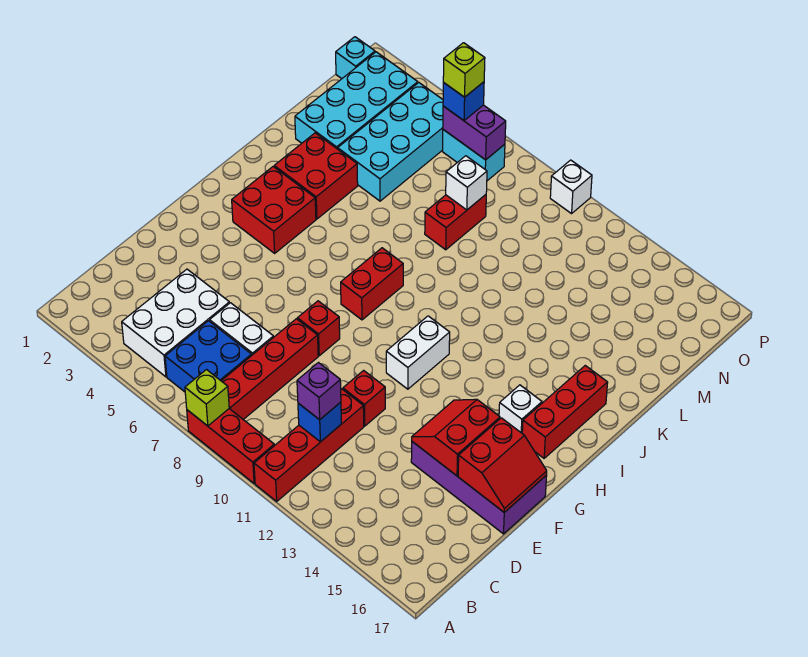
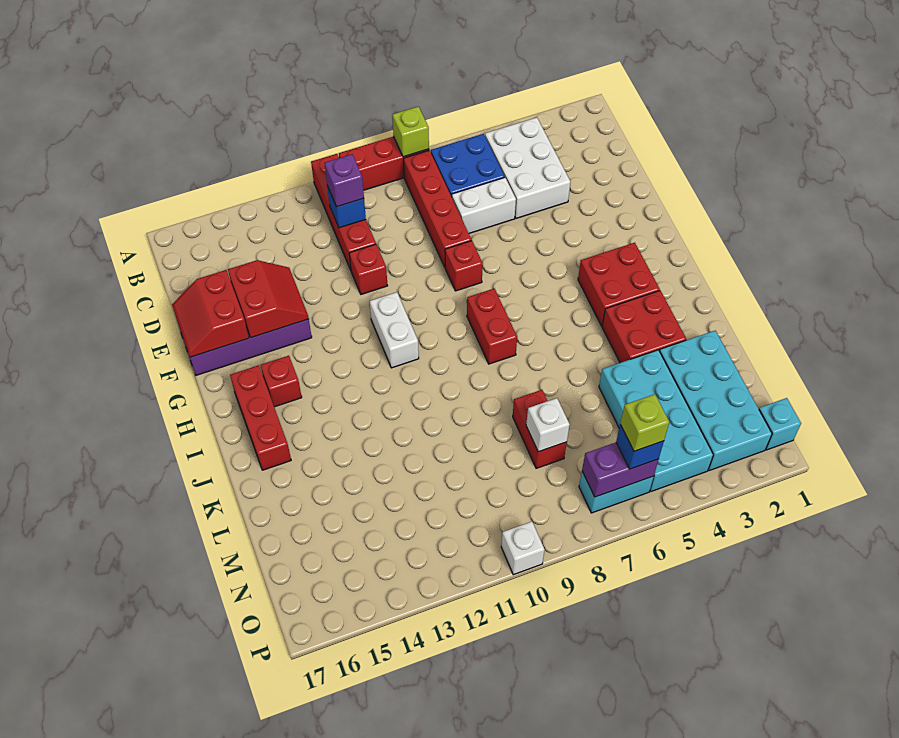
white 1x1 brick [499,385,542,433] -> red 1x1 brick [261,356,302,407]

